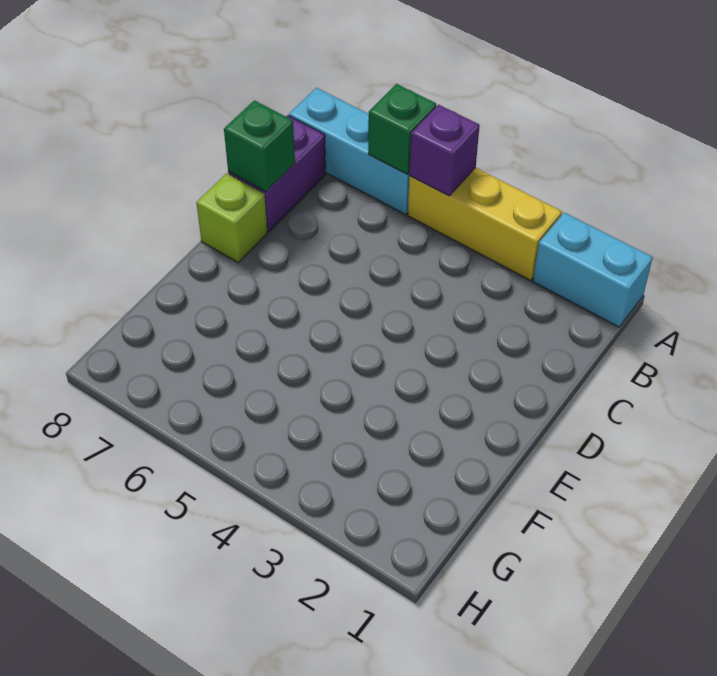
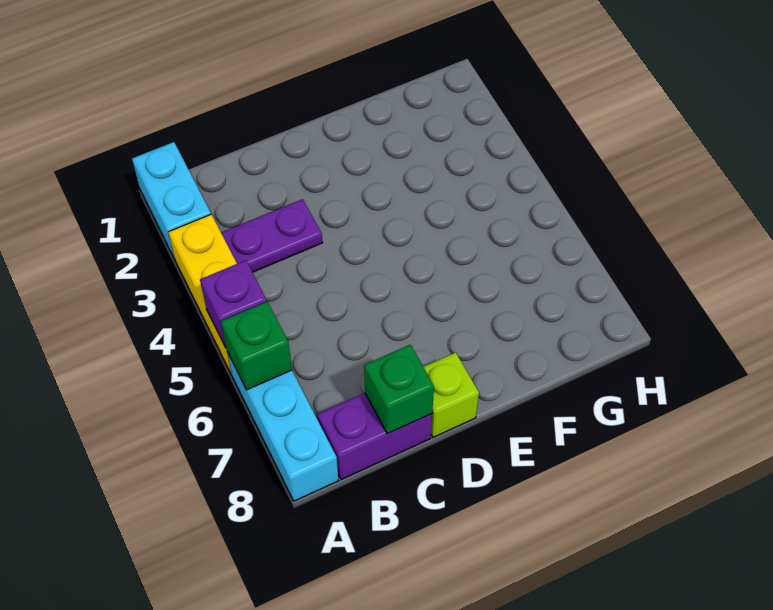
none -> purple 1x2 plate [221,199,322,272]

